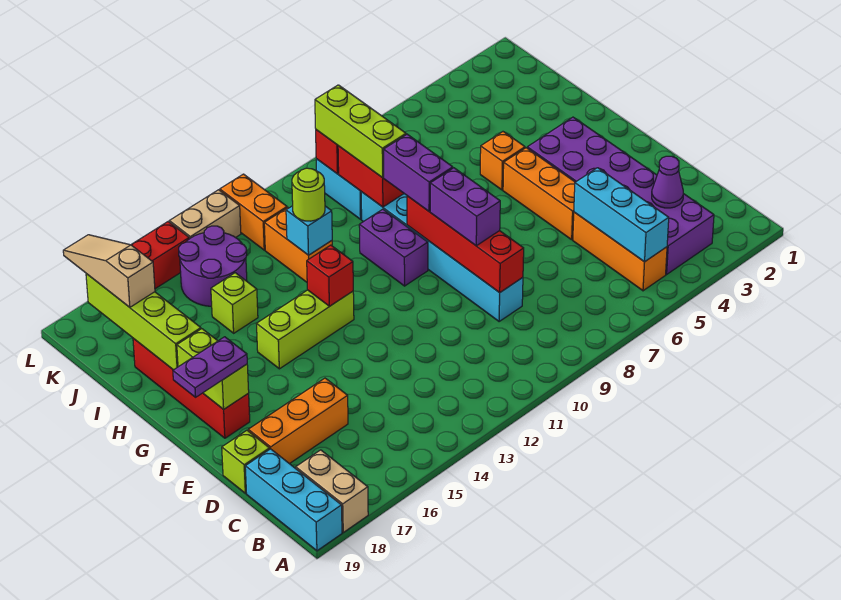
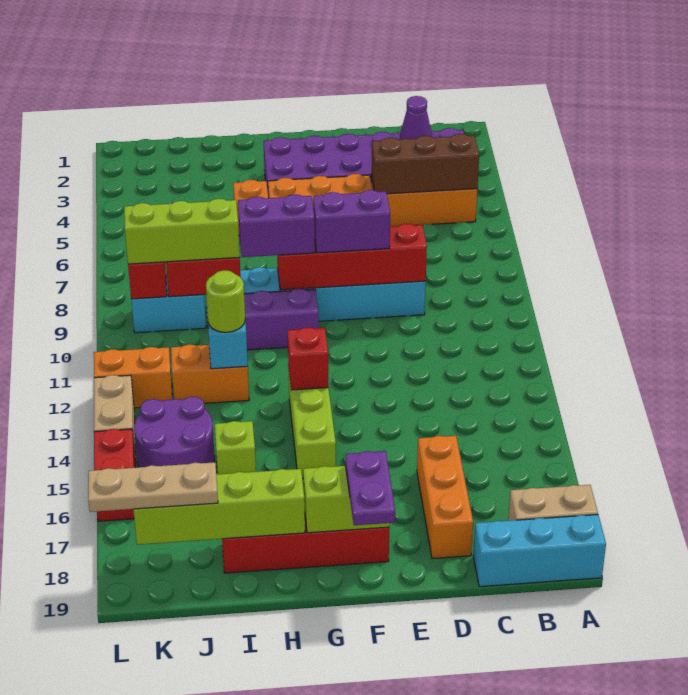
cyan 1x3 brick [574,168,669,262] -> brown 1x3 brick [372,134,479,194]
lime 1x1 brick [222,430,269,493] -> none
tan 1x3 slope [63,235,155,307] -> tan 1x3 plate [88,462,218,512]

